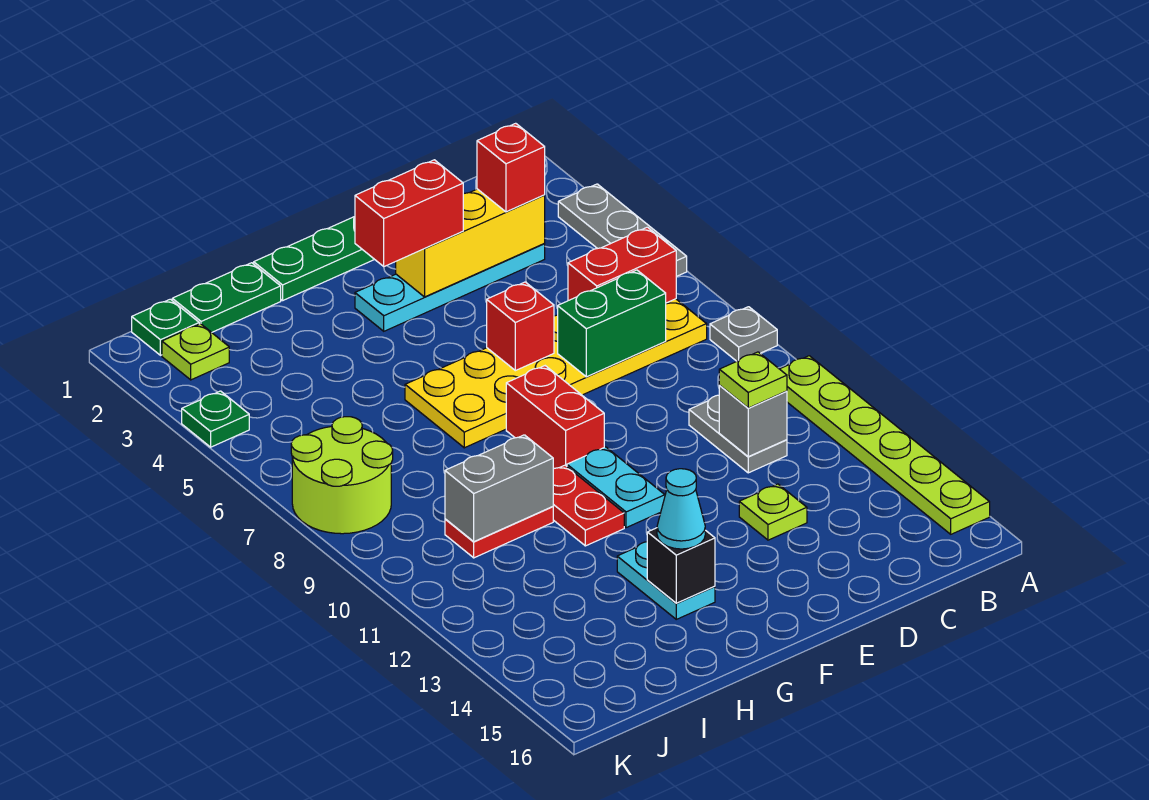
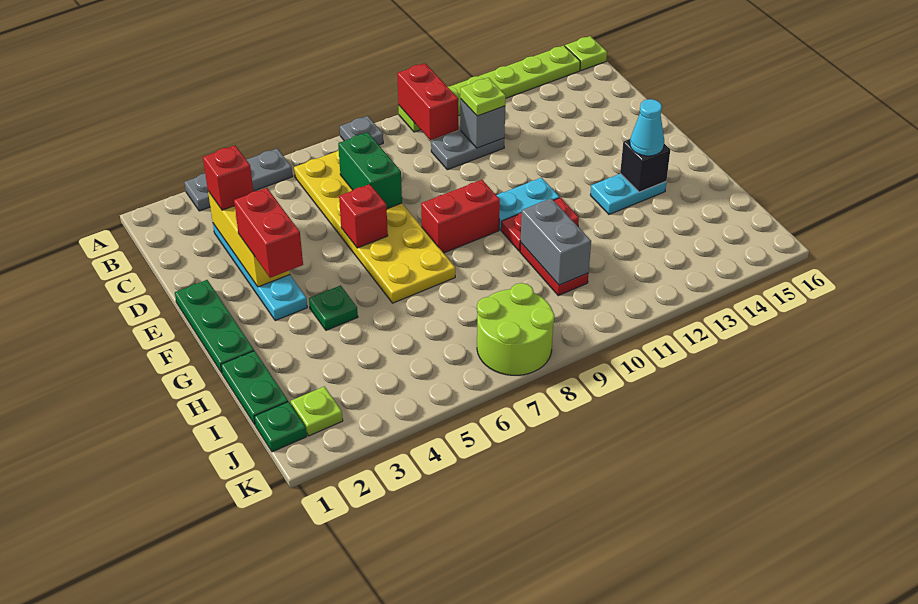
red 1x2 brick [568,227,676,303] -> red 1x2 brick moved to [397,63,458,140]
lime 1x1 plate [739,484,807,540] -> lime 1x1 plate moved to [565,36,607,71]
green 1x1 plate [182,391,249,447] -> green 1x1 plate moved to [309,285,358,330]

